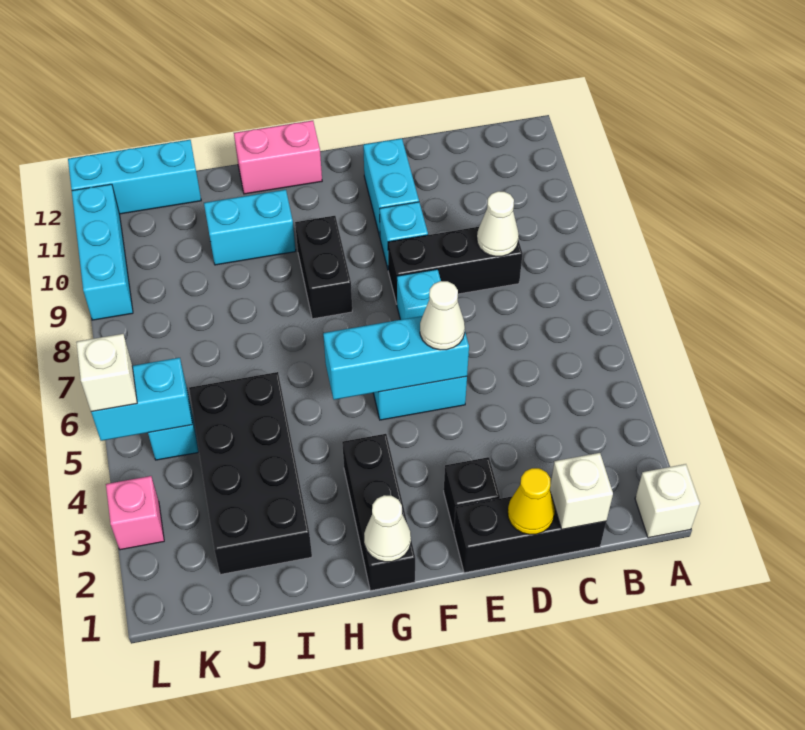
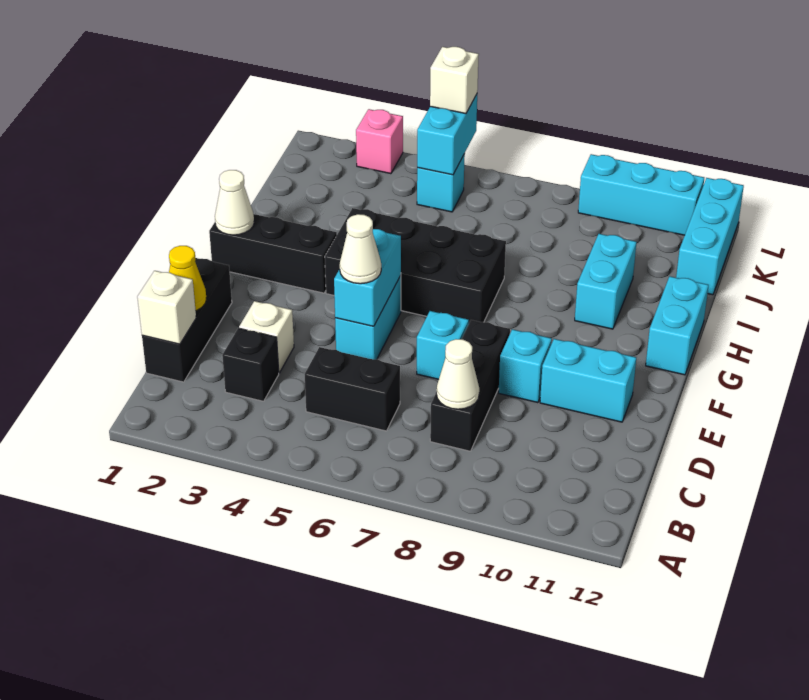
white 1x1 brick [635,464,700,538] -> white 1x1 brick moved to [239,301,294,373]
black 1x1 brick [444,457,500,530] -> black 1x1 brick moved to [222,328,279,401]
cyan 1x3 brick [323,316,469,400] -> cyan 1x2 brick [334,229,401,326]
black 1x2 brick [295,216,352,319] -> black 1x2 brick moved to [305,347,400,431]
pink 1x2 brick [234,121,322,194] -> cyan 1x2 brick [646,276,709,375]
black 2x4 brick [189,372,312,575] -> black 2x4 brick moved to [325,208,506,322]

